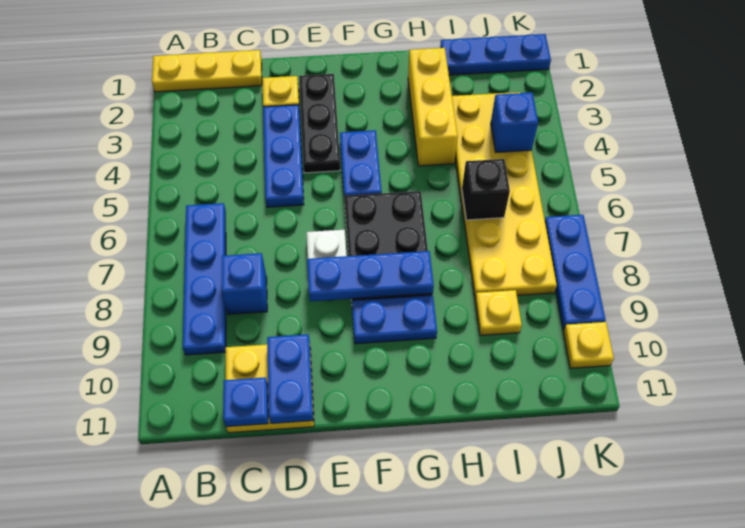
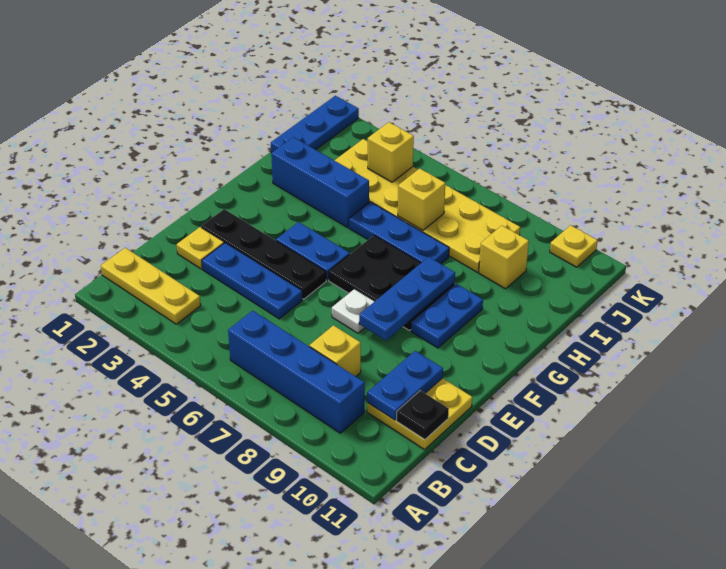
yellow 1x3 plate [152,50,262,92] -> yellow 1x3 plate turned to [101,248,201,324]
blue 1x4 plate [183,203,226,355] -> blue 1x4 brick [228,310,365,433]
blue 1x1 brick [221,253,267,314] -> yellow 1x1 brick [309,325,361,376]
blue 1x1 plate [223,377,268,427] -> black 1x1 plate [396,391,449,440]
blue 1x2 plate [267,334,313,423] -> blue 1x2 plate turned to [367,351,443,420]
black 1x3 plate [299,74,340,173] -> black 1x4 plate [201,209,326,299]
yellow 1x3 brick [408,48,458,166] -> blue 1x3 brick [271,137,369,227]
black 1x1 brick [462,159,510,220] -> yellow 1x1 brick [398,168,445,230]
yellow 1x1 plate [475,290,522,335] -> yellow 1x1 brick [479,225,529,289]
blue 1x1 brick [491,92,538,152] -> yellow 1x1 brick [368,122,414,182]
blue 1x3 plate [545,215,606,330] -> blue 1x3 plate moved to [349,202,449,264]

